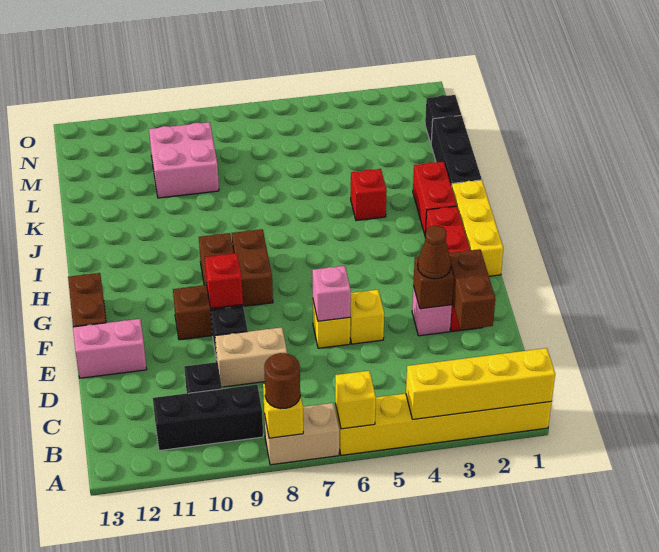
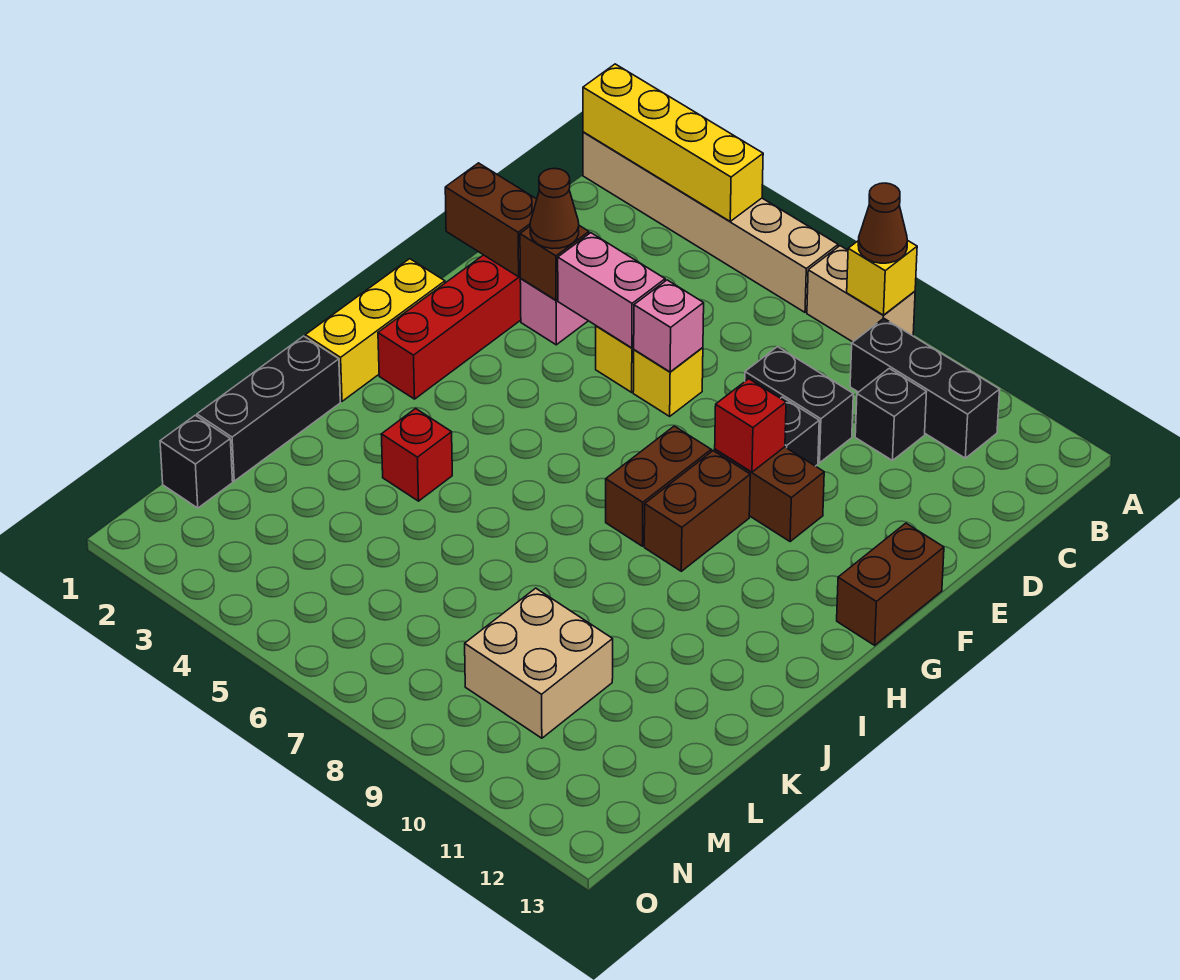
yellow 1x6 brick [335,394,552,455] -> tan 1x6 brick [583,132,838,312]
yellow 1x1 brick [335,371,376,429] -> none
brown 1x1 round brick [264,353,300,409] -> brown 1x1 cone [858,183,907,263]
brown 1x2 brick [449,249,495,330] -> brown 1x2 brick turned to [445,163,537,277]
tan 1x2 brick [215,327,287,387] -> black 1x2 brick [745,347,853,463]
pink 1x2 brick [73,319,147,378] -> pink 1x2 brick moved to [558,233,665,348]
red 1x2 brick [413,162,457,234] -> none
pink 2x2 brick [149,122,219,198] -> tan 2x2 brick [465,588,613,738]

